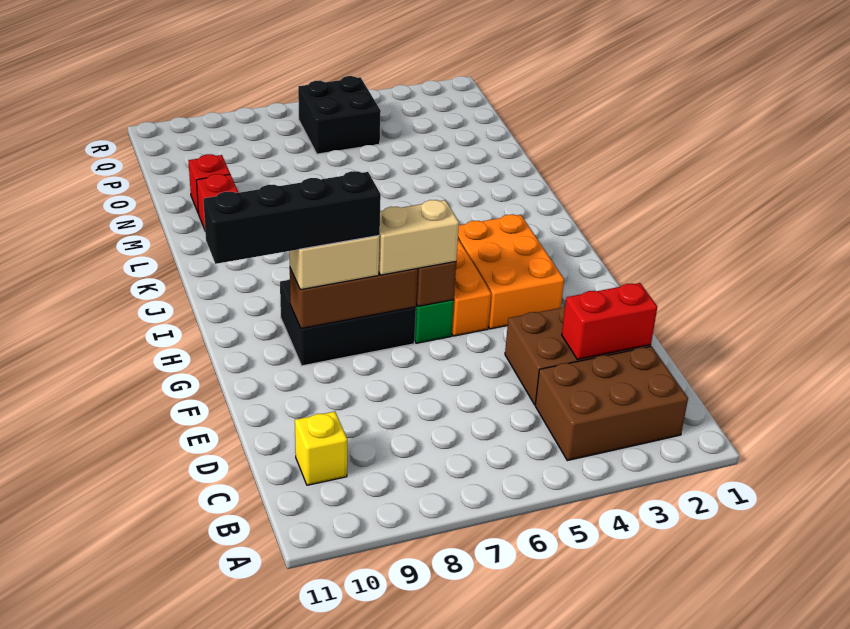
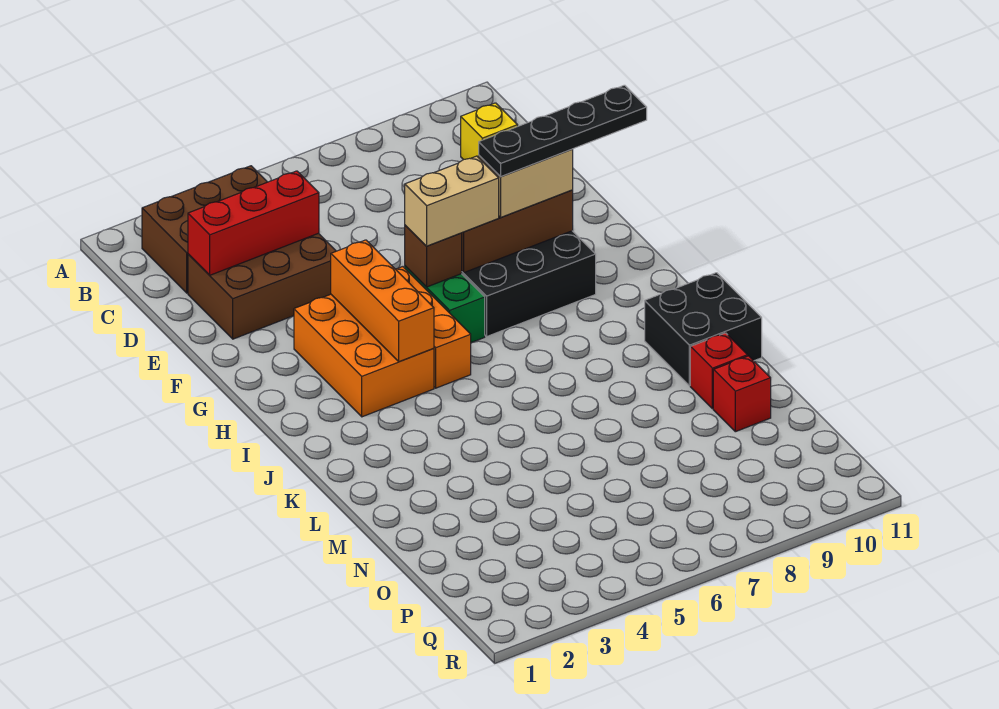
red 1x2 brick [562,283,657,360] -> red 1x3 brick [188,171,319,275]
none -> orange 1x3 brick [331,240,434,362]
black 1x4 brick [203,171,381,264] -> black 1x4 plate [479,85,647,176]
black 2x2 brick [298,76,381,154] -> black 2x2 brick moved to [645,273,762,386]

